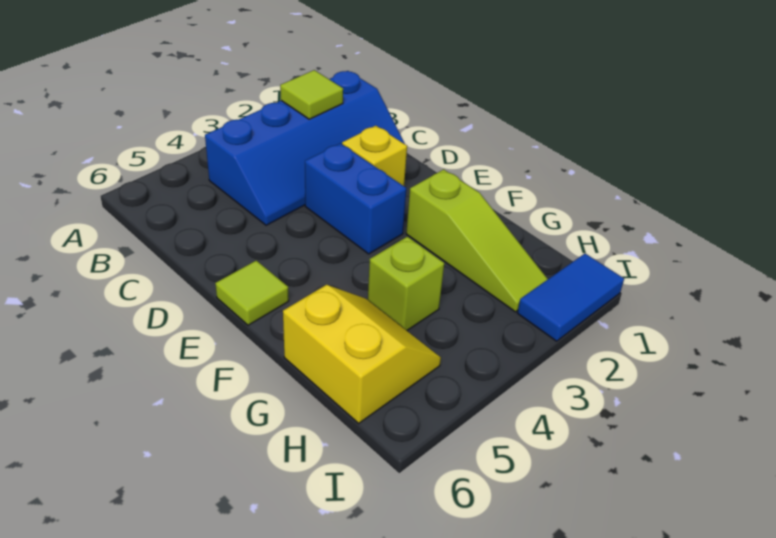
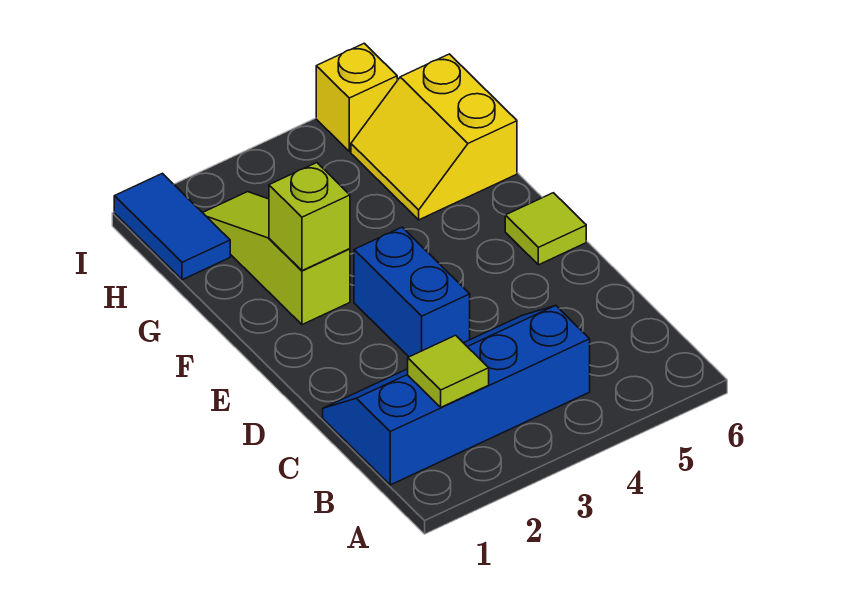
yellow 1x1 brick [342,126,407,186] -> yellow 1x1 brick moved to [316,43,397,151]
lime 1x1 brick [368,237,444,330] -> lime 1x1 brick moved to [269,163,350,271]
blue 1x2 tile [518,254,624,341] -> blue 1x2 tile turned to [114,173,230,280]

